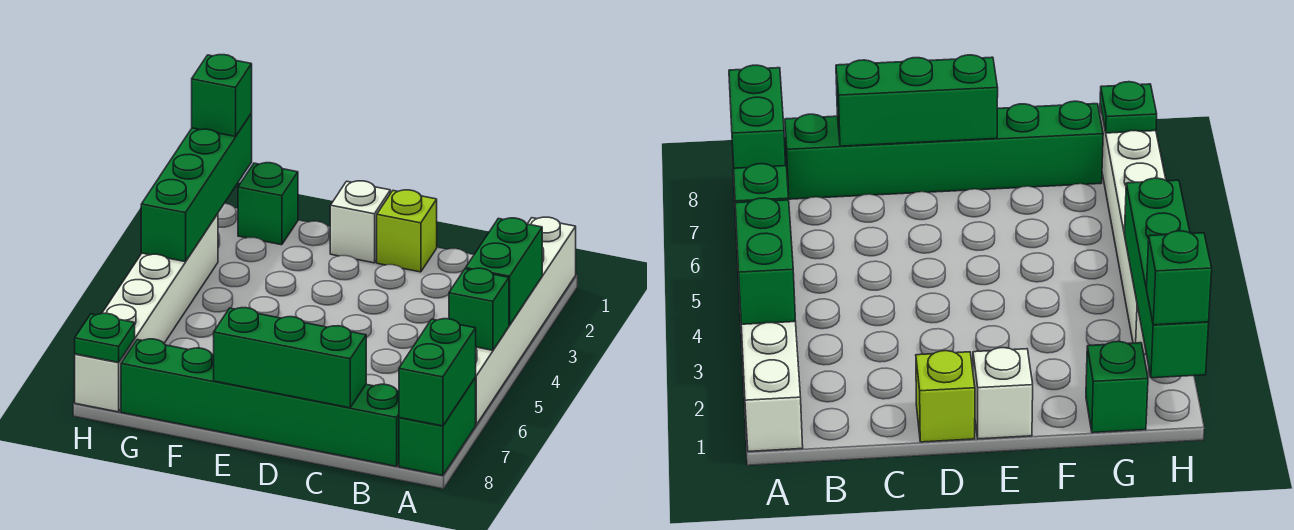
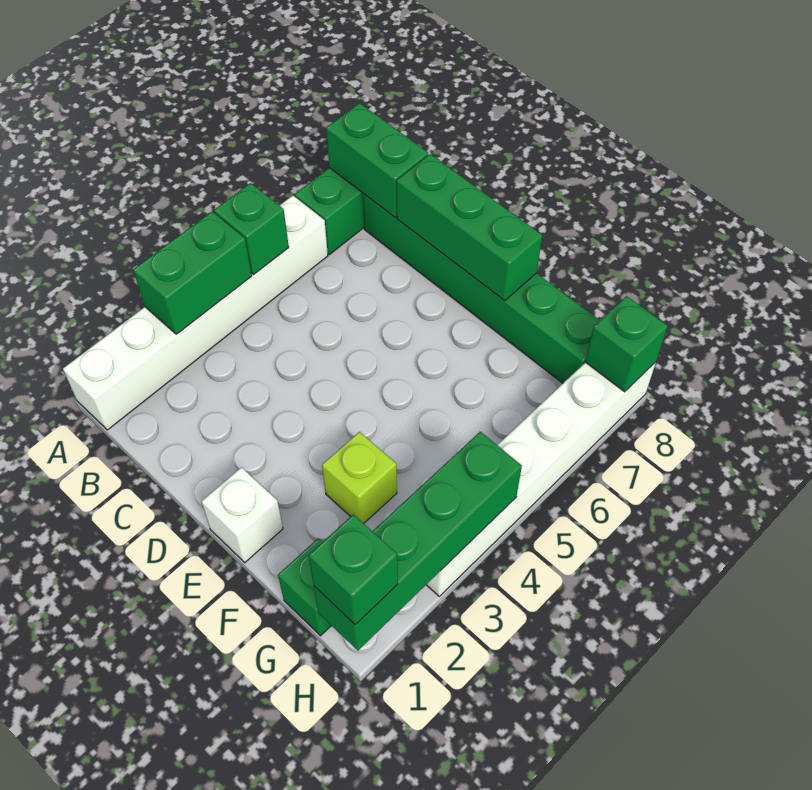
green 1x2 brick [399,319,476,426] -> green 1x2 brick turned to [326,103,428,217]
lime 1x1 brick [377,190,437,272] -> lime 1x1 brick moved to [322,432,397,523]
green 1x1 plate [75,313,135,362] -> green 1x1 brick [586,296,668,392]

